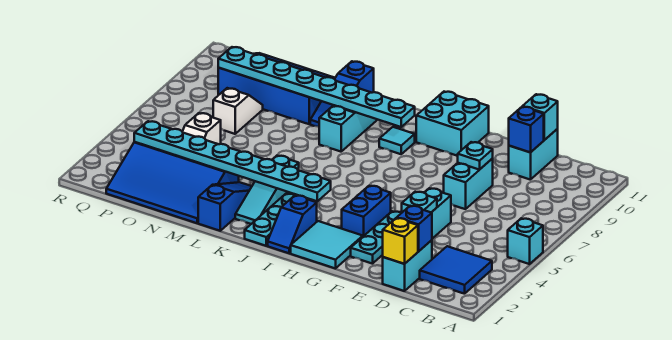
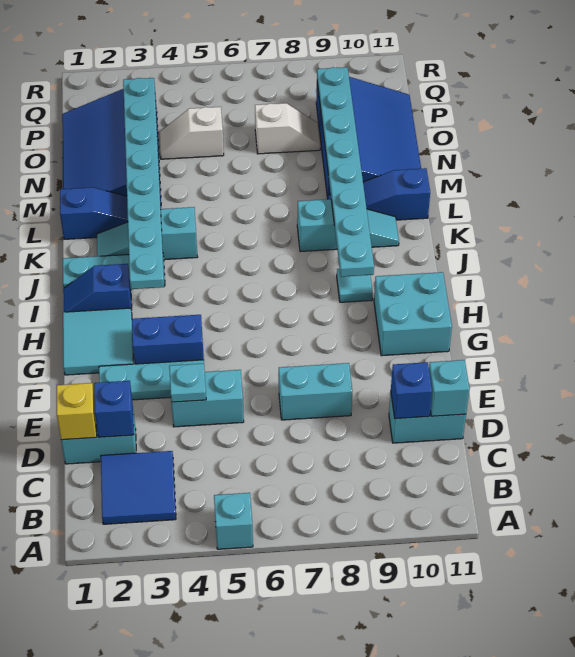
cyan 1x1 plate [458,142,493,170] -> none

